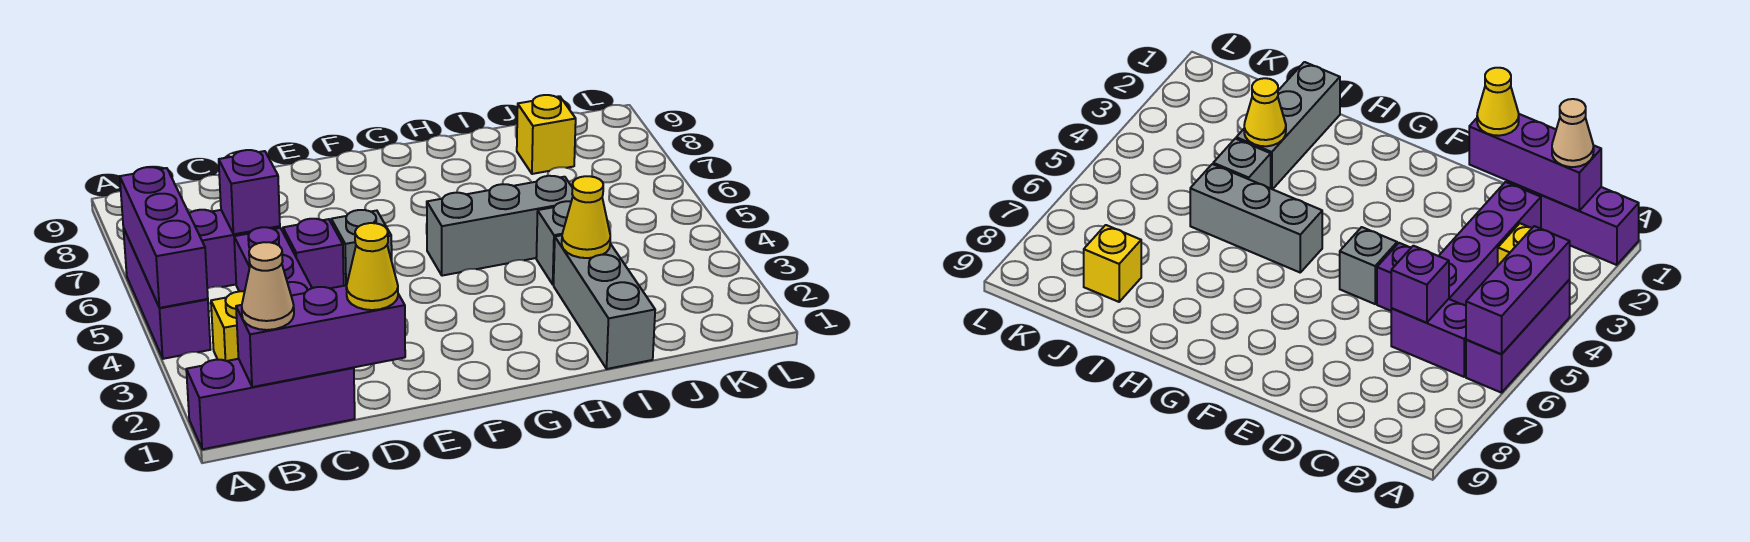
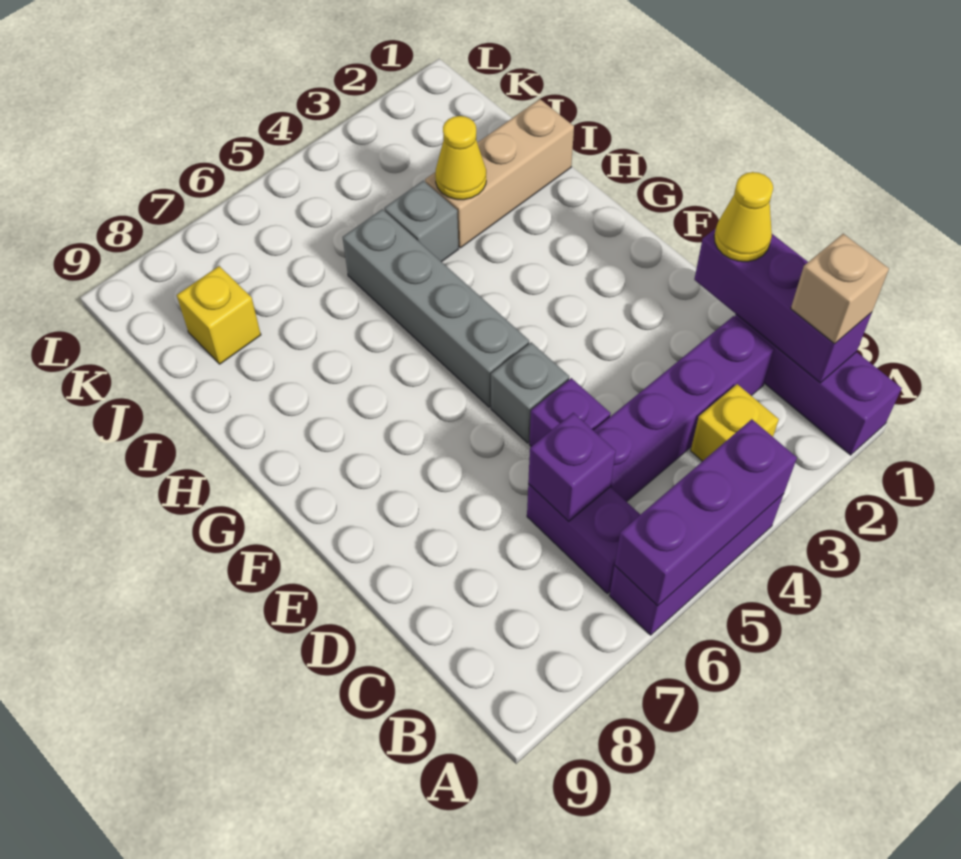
tan 1x1 cone [242,242,294,330] -> tan 1x1 brick [791,234,889,344]
grey 1x3 brick [427,176,573,276] -> grey 1x4 brick [343,209,529,407]
grey 1x3 brick [554,235,655,369] -> tan 1x3 brick [425,99,574,248]

